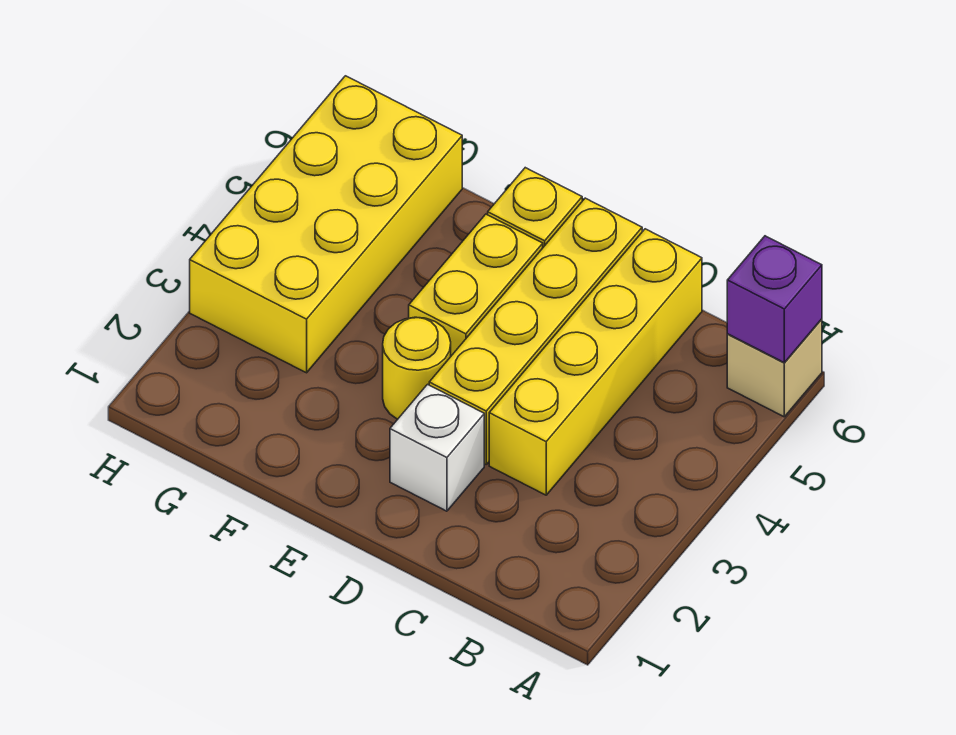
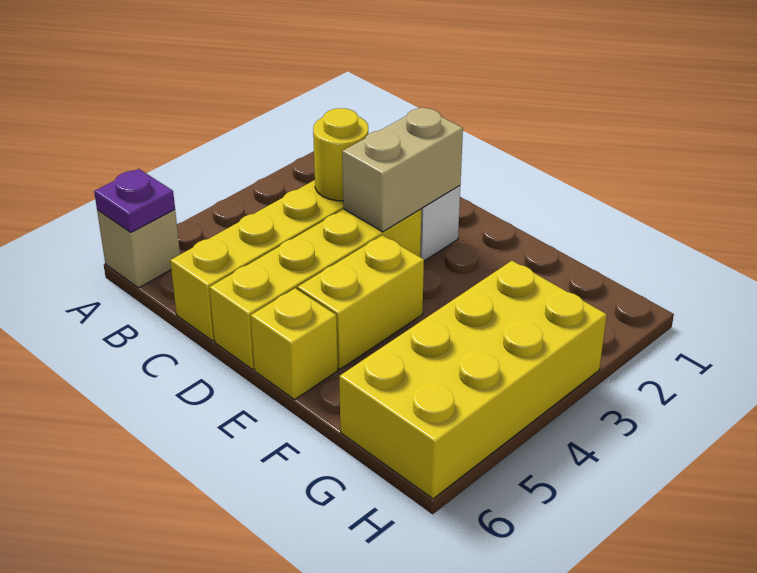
purple 1x1 brick [727,236,822,362] -> purple 1x1 plate [94,169,175,232]
none -> tan 1x2 brick [342,107,463,232]
yellow 1x1 round brick [383,317,451,419] -> yellow 1x1 round brick moved to [313,108,368,201]

